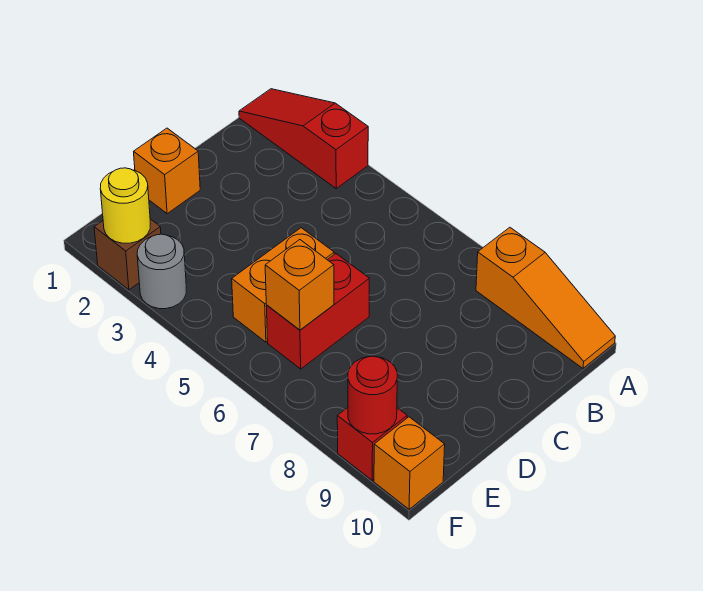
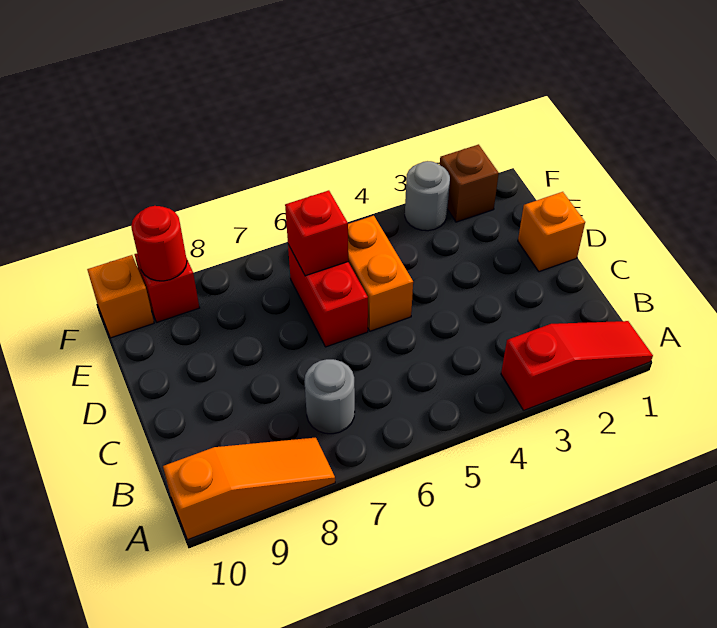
orange 1x3 slope [476,227,615,368] -> orange 1x3 slope turned to [163,438,335,540]
none -> grey 1x1 round brick [304,359,355,434]
orange 1x1 brick [265,240,334,330] -> red 1x1 brick [285,190,348,276]
yellow 1x1 round brick [100,168,150,243] -> none

